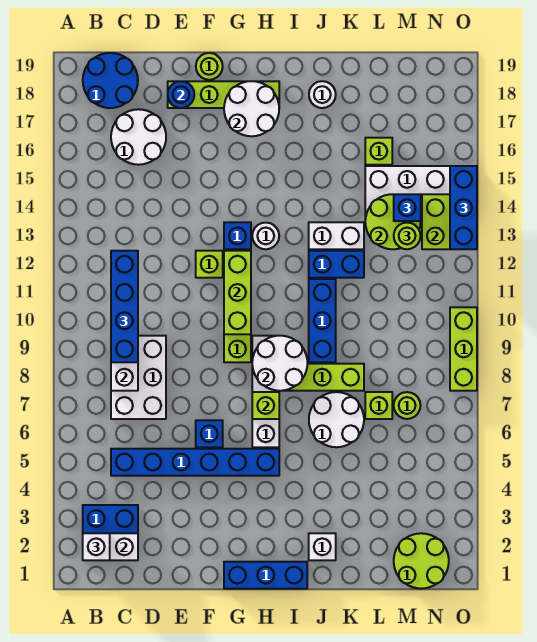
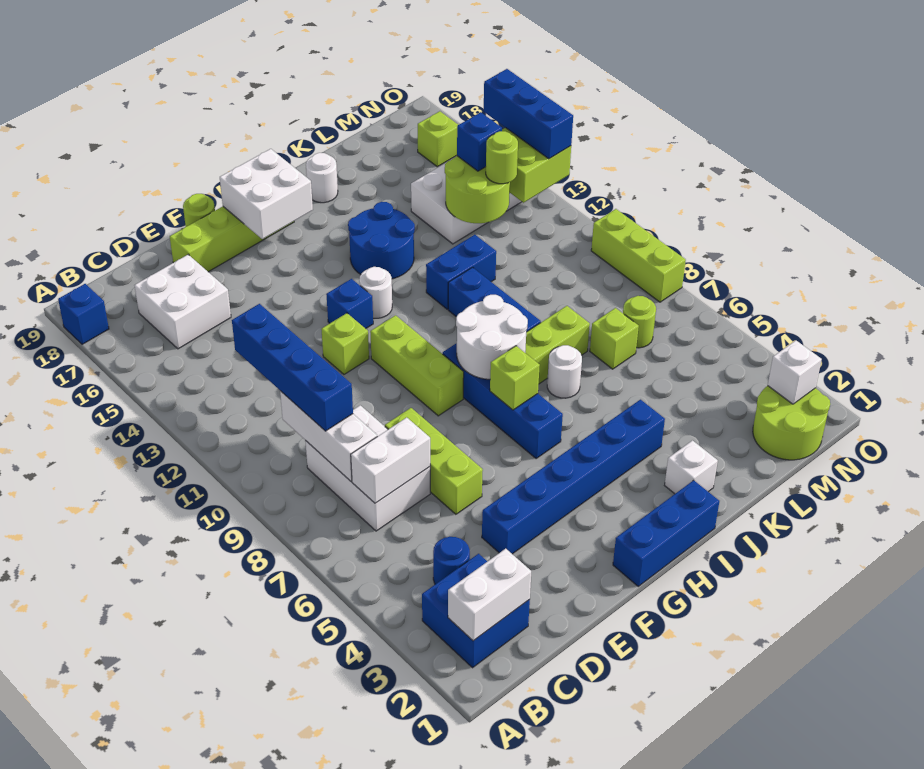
white 1x1 brick [83,533,110,560] -> white 1x1 brick moved to [768,340,822,404]
blue 2x2 round brick [83,53,138,108] -> blue 2x2 round brick moved to [348,202,415,279]
blue 1x6 brick [111,449,279,476] -> blue 1x6 brick moved to [482,400,665,554]
white 2x2 round brick [111,109,166,165] -> white 2x2 brick [134,255,231,349]
blue 1x1 round brick [168,81,194,108] -> blue 1x1 round brick moved to [433,537,470,584]
blue 1x1 brick [196,420,223,447] -> blue 1x1 brick moved to [58,284,109,344]
lime 1x3 brick [224,251,251,334] -> lime 1x3 brick moved to [385,408,483,514]
white 2x2 round brick [224,81,279,136] -> white 2x2 brick [220,149,313,239]
white 1x4 brick [252,336,279,447] -> blue 1x4 brick [443,343,563,459]
white 2x2 round brick [309,392,364,447] -> white 1x1 round brick [547,345,582,398]
white 1x2 brick [309,222,364,249] -> white 1x2 brick moved to [351,418,430,503]
lime 1x1 brick [365,138,392,165] -> lime 1x1 brick moved to [418,111,458,167]

